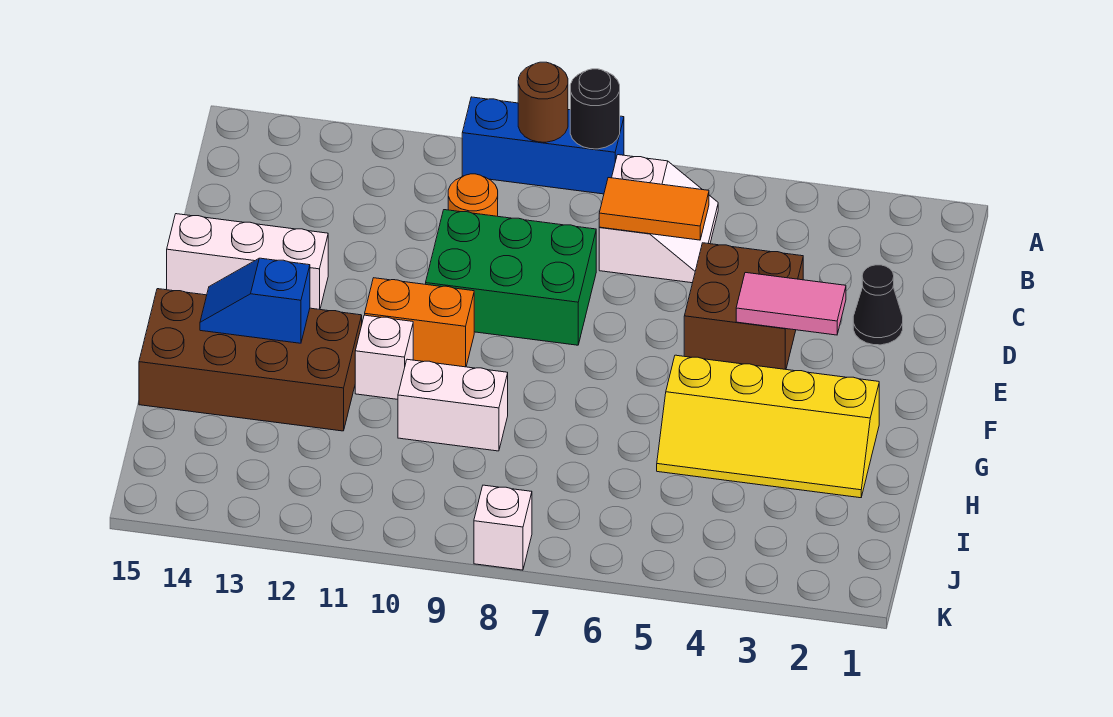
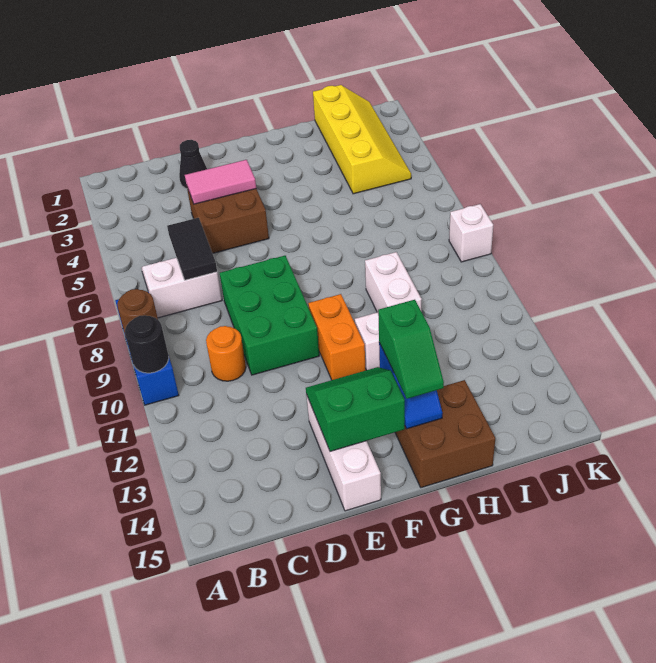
black 1x1 round brick [570,69,620,149] -> black 1x1 round brick moved to [125,315,169,373]
orange 1x2 tile [599,178,709,240] -> black 1x2 tile [167,218,217,280]
pink 1x2 tile [736,273,846,335] -> pink 1x2 tile turned to [185,160,256,204]
none -> green 2x2 slope [306,367,405,451]
yellow 2x4 slope [657,355,879,498] -> yellow 2x4 slope moved to [313,85,411,194]
brown 2x4 brick [139,289,362,431] -> brown 2x2 brick [395,380,495,488]
none -> green 1x2 slope [378,300,444,399]

